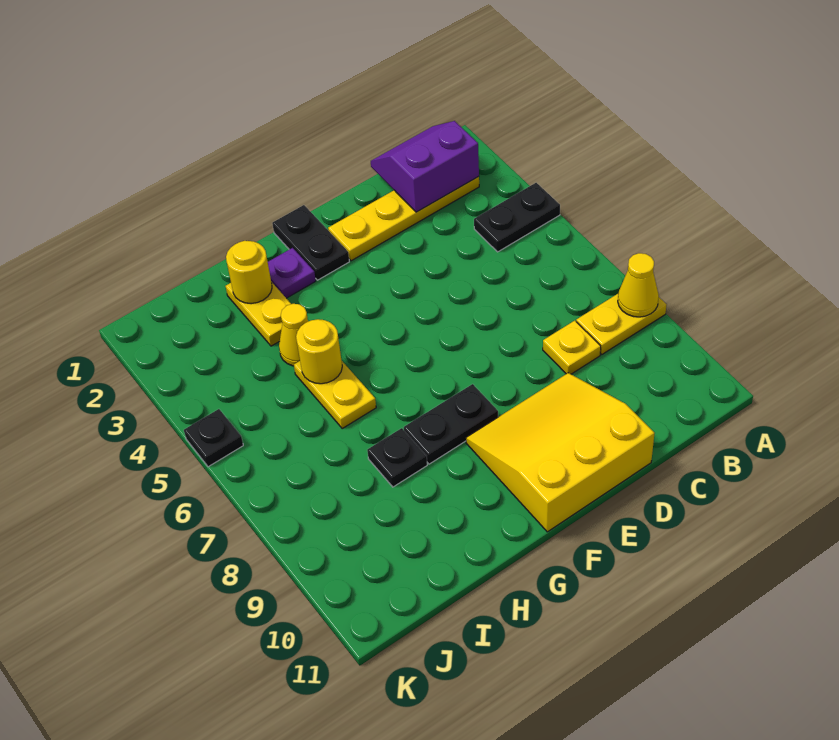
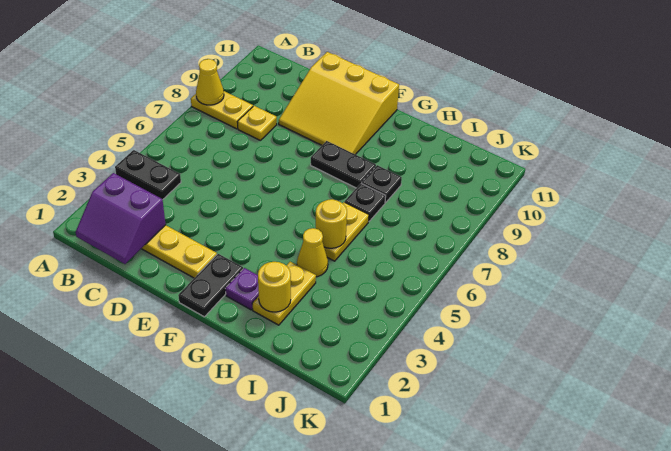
black 1x1 plate [184,409,243,467] -> black 1x1 plate moved to [345,183,386,221]

